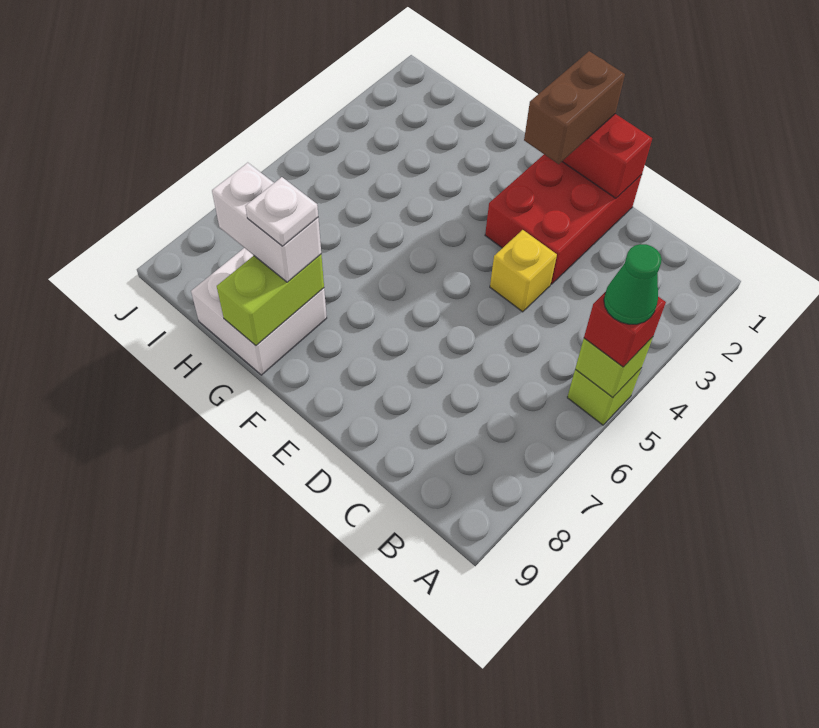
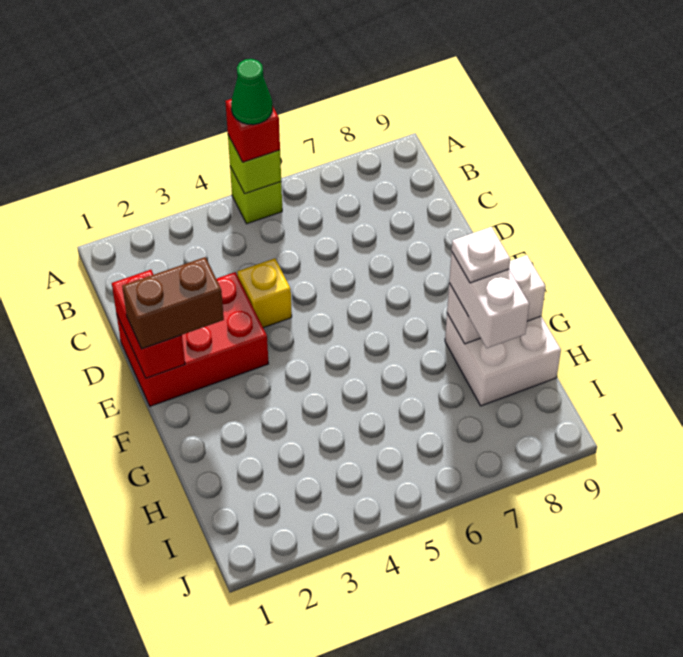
lime 1x2 brick [217,254,324,345] -> white 1x2 brick [447,255,546,344]

